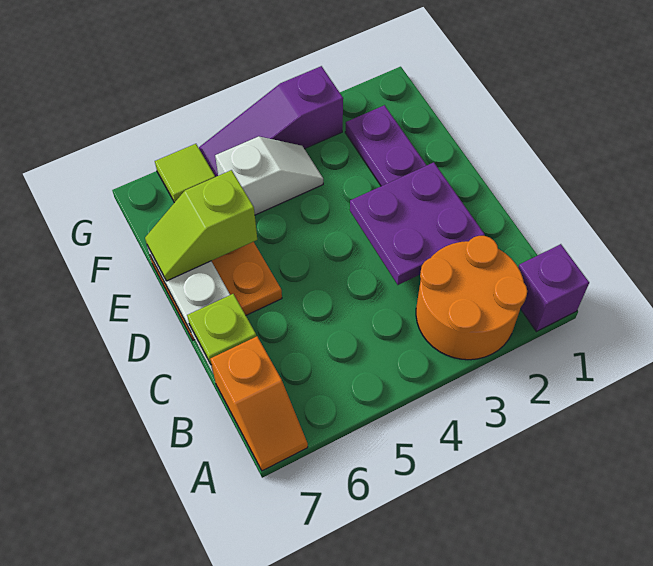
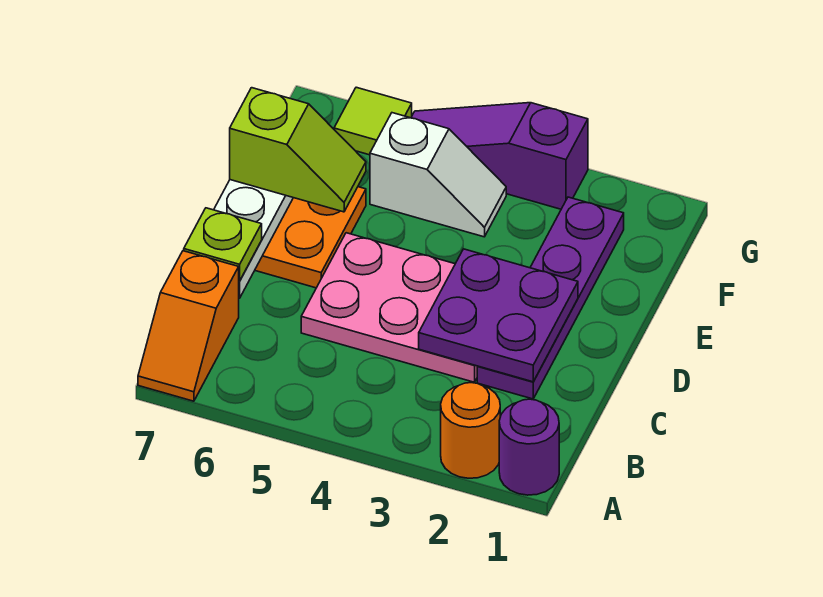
purple 1x1 brick [518,244,589,331] -> purple 1x1 round brick [499,399,559,495]
orange 2x2 round brick [416,236,527,360] -> orange 1x1 round brick [441,383,500,478]
none -> pink 2x3 plate [301,233,478,382]
lime 1x2 slope [145,170,257,281] -> lime 1x2 slope turned to [230,88,366,212]

